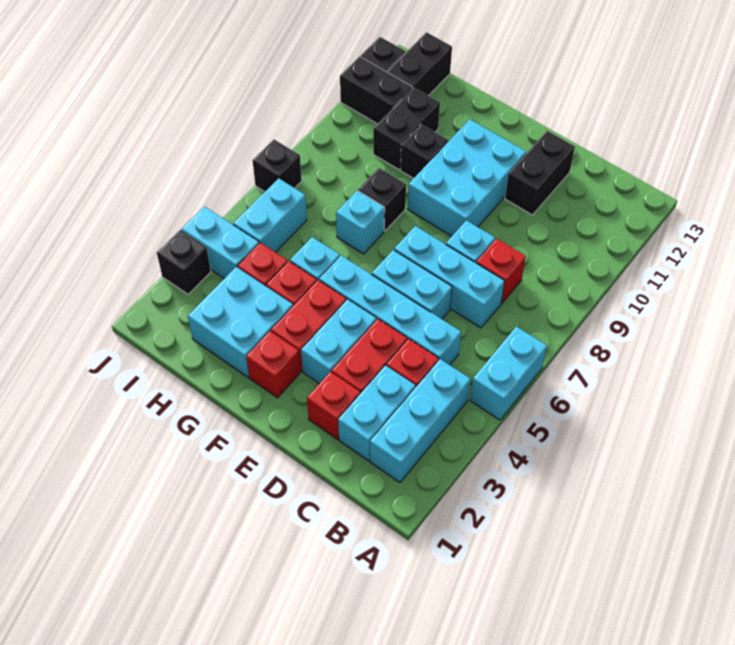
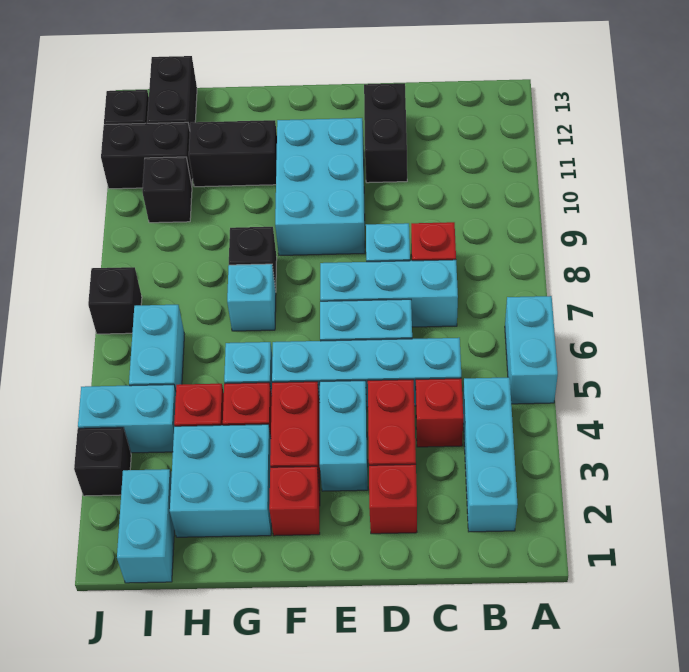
cyan 1x2 brick [338,366,415,461] -> cyan 1x2 brick moved to [117,469,174,583]
black 1x1 brick [400,124,448,179] -> black 1x1 brick moved to [142,157,192,223]
black 1x2 brick [373,88,440,170] -> black 1x2 brick turned to [189,120,277,187]

